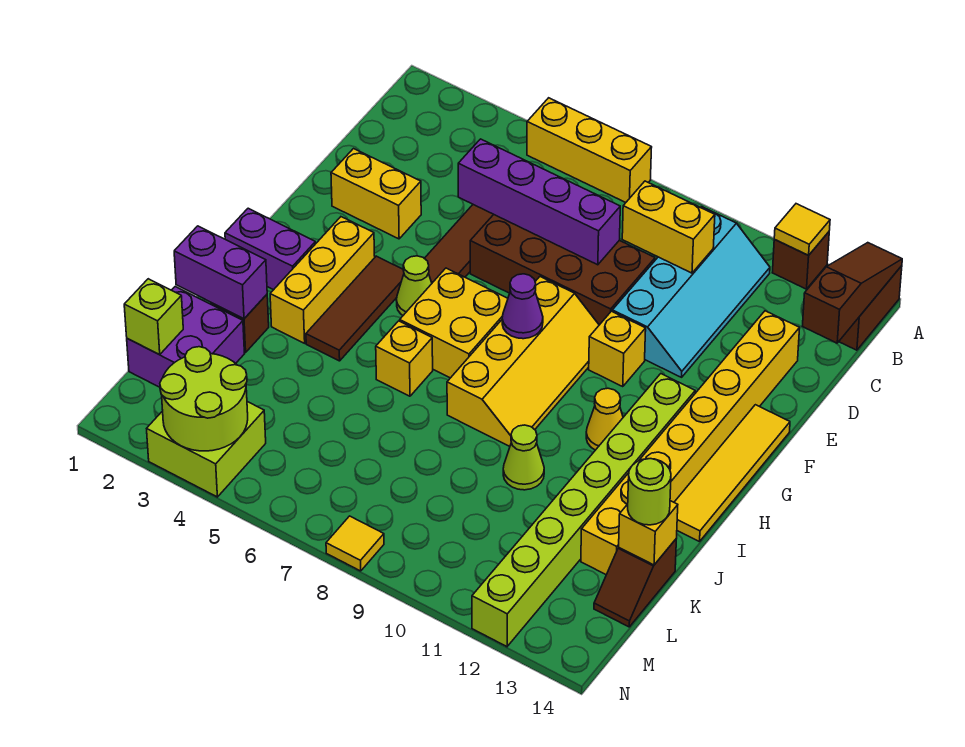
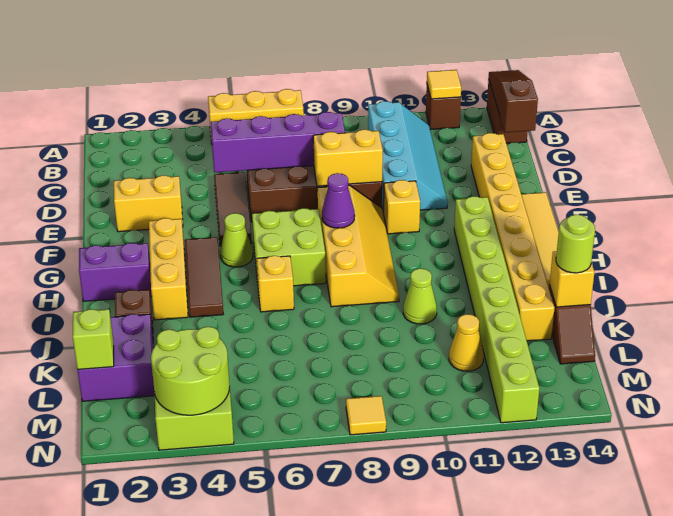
yellow 1x2 brick [622,181,715,273] -> yellow 1x2 brick moved to [313,129,383,186]
yellow 2x2 brick [400,268,508,378] -> lime 2x2 brick [252,208,326,286]
yellow 1x1 cone [586,388,623,450] -> yellow 1x1 cone moved to [449,314,484,371]
purple 1x2 brick [174,226,267,319] -> none

